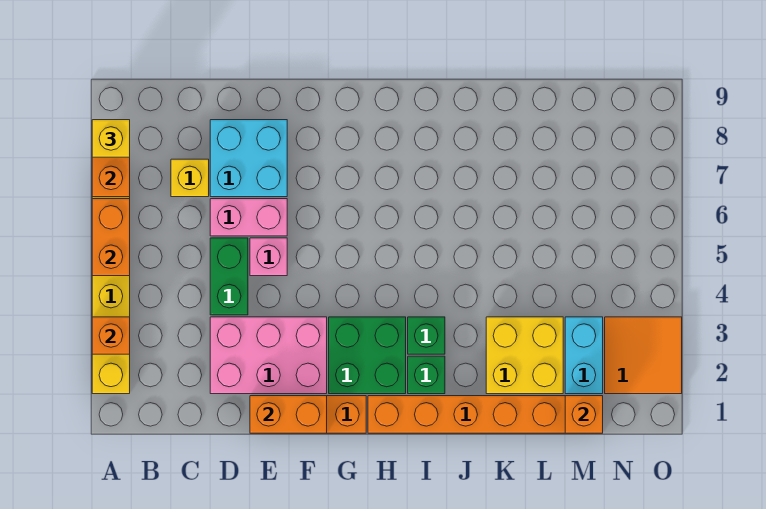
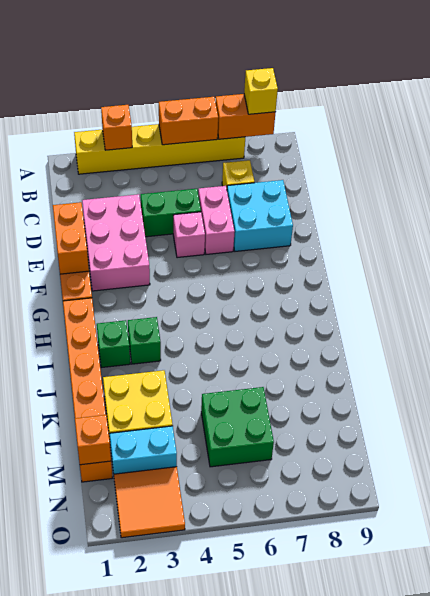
green 2x2 brick [329,317,406,394] -> green 2x2 brick moved to [201,387,274,467]

